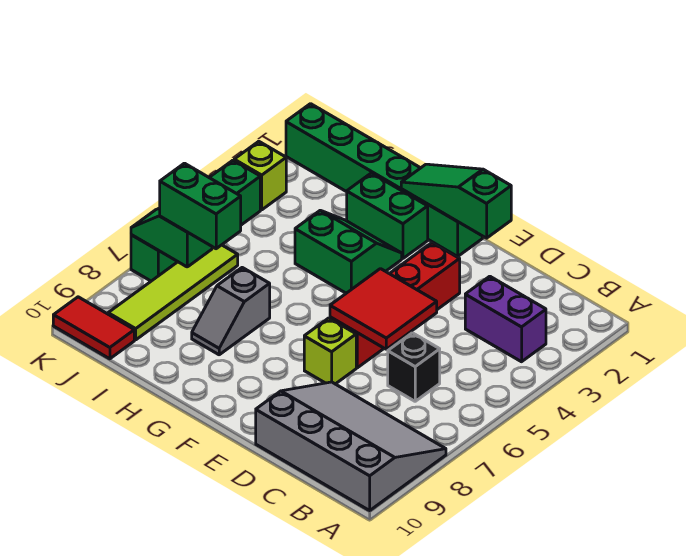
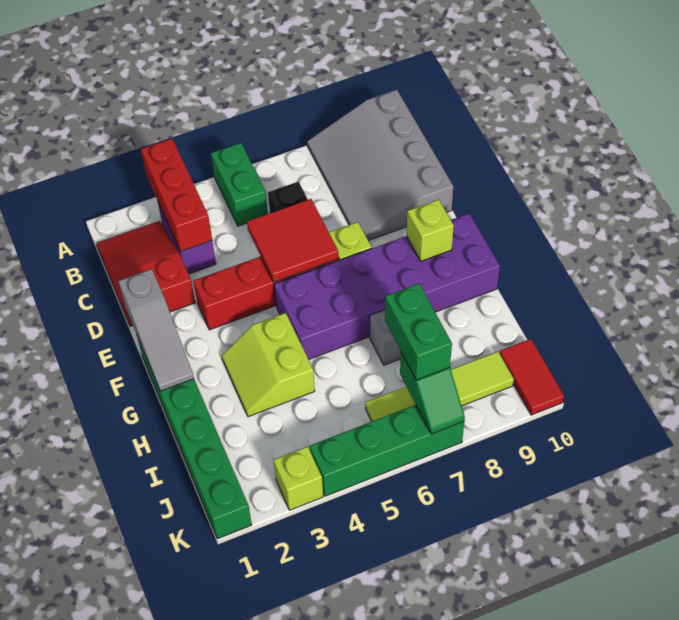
none -> red 1x3 brick [141,139,212,252]
none -> red 2x3 slope [96,221,195,326]
green 1x3 slope [401,164,511,238] -> grey 1x3 slope [118,269,194,391]
none -> purple 2x6 brick [274,214,500,360]
none -> lime 1x1 brick [407,200,454,261]
green 1x2 brick [347,173,428,258] -> green 1x2 brick moved to [211,143,268,226]
green 2x2 slope [295,210,402,293] -> lime 2x2 slope [222,313,315,417]

